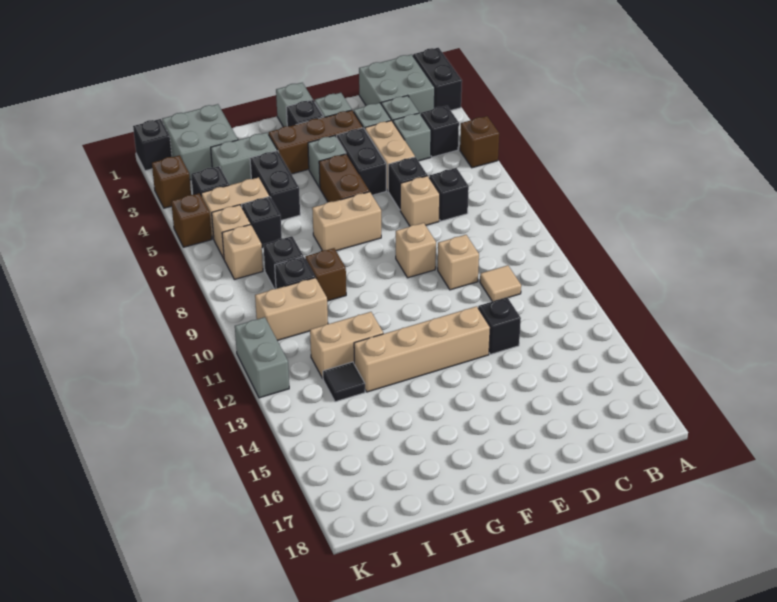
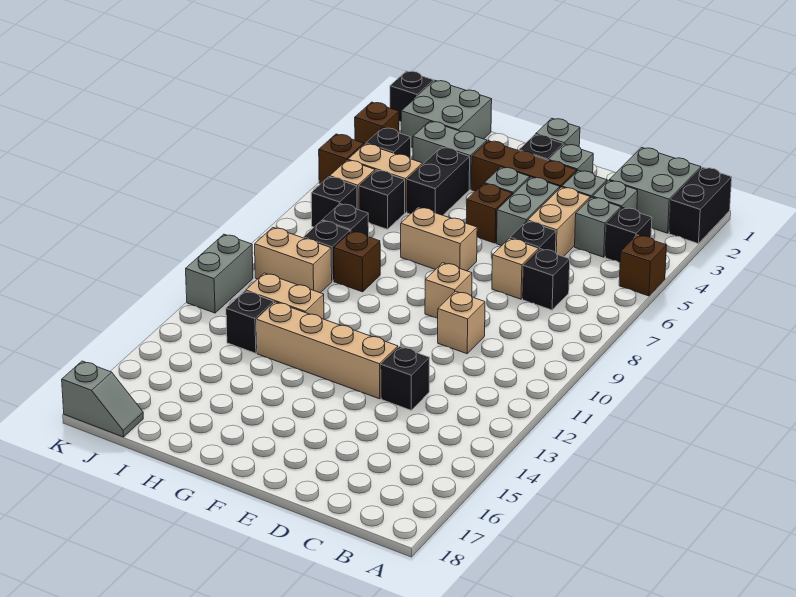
tan 1x1 tile [480,265,521,302] -> none
black 1x2 brick [337,128,386,195] -> grey 1x2 brick [497,177,560,246]
brown 1x2 brick [319,154,369,202] -> brown 1x1 brick [467,184,512,243]
black 1x1 tile [323,362,365,402] -> black 1x1 brick [226,291,274,353]
tan 1x1 brick [222,225,263,279] -> black 1x1 brick [311,177,357,227]
none -> grey 1x2 slope [62,361,143,437]

